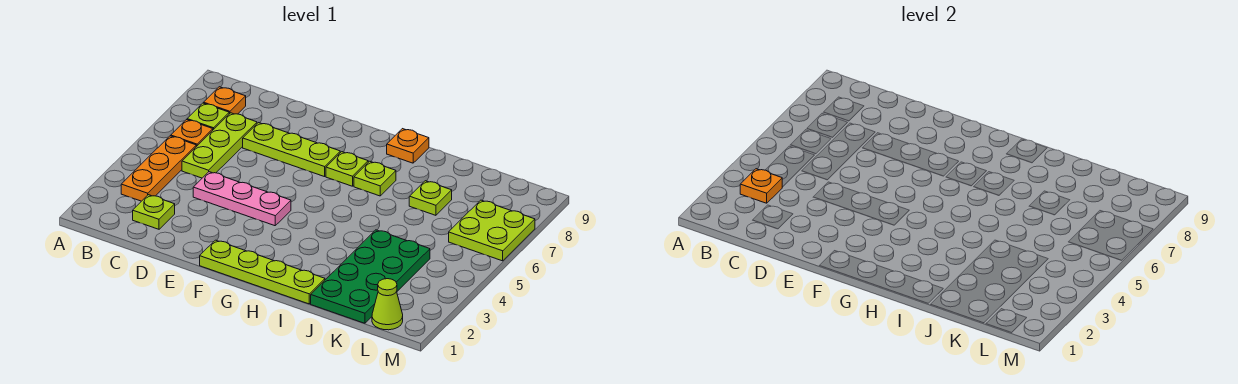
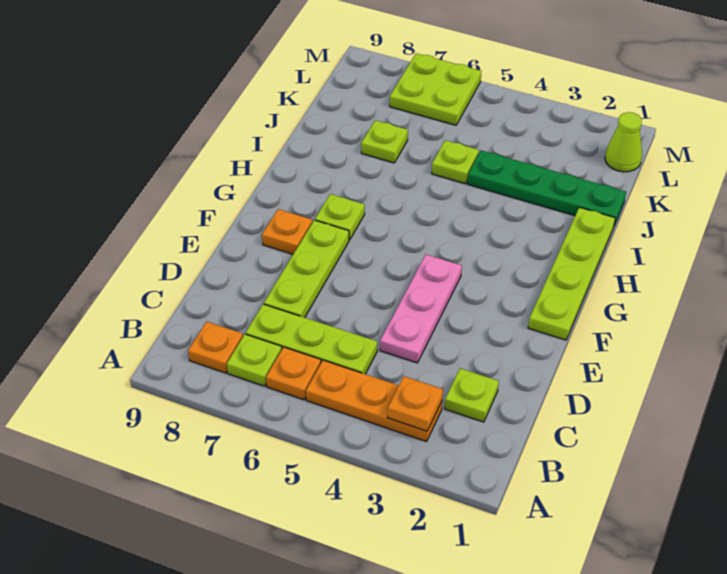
lime 1x1 plate [354,161,396,196] -> lime 1x1 plate moved to [432,140,479,184]
orange 1x1 plate [387,129,429,163] -> orange 1x1 plate moved to [262,209,313,254]
green 2x4 plate [311,230,430,323] -> green 1x4 plate [467,150,626,225]

